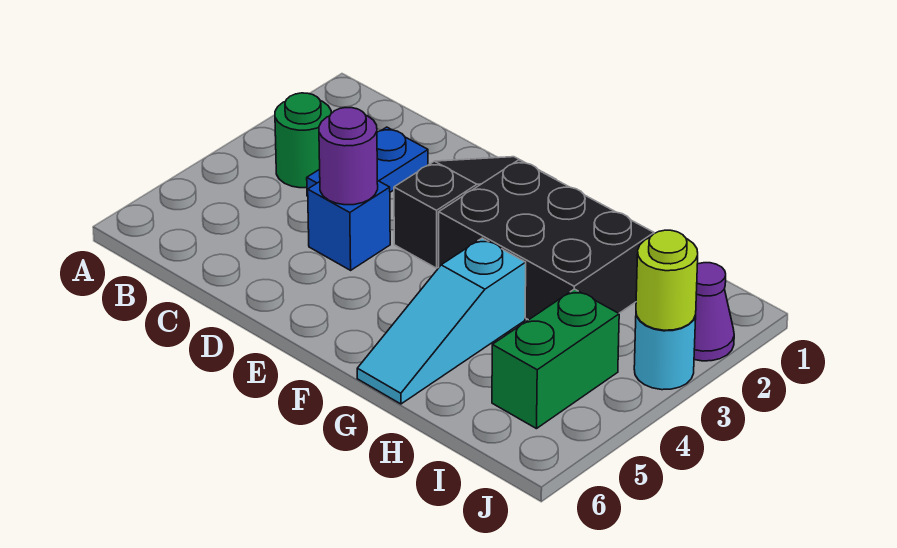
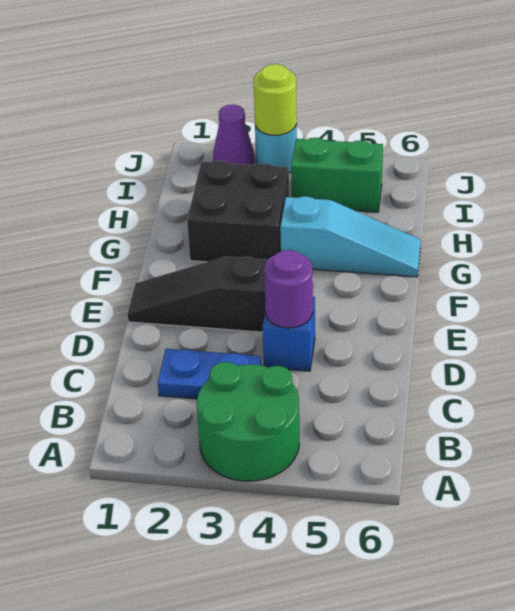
green 1x1 round brick [275,93,331,188] -> green 2x2 round brick [197,362,299,481]
black 2x3 brick [439,160,654,320] -> black 2x2 brick [187,161,289,262]

